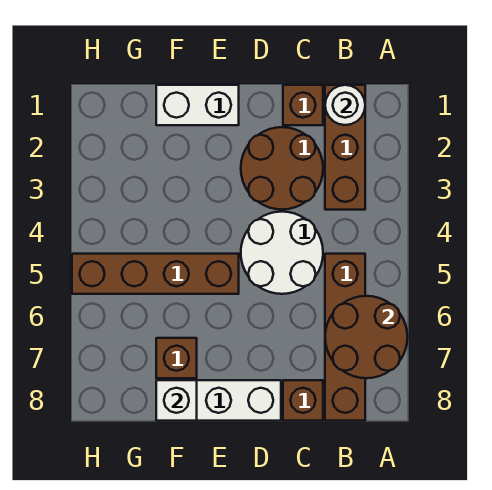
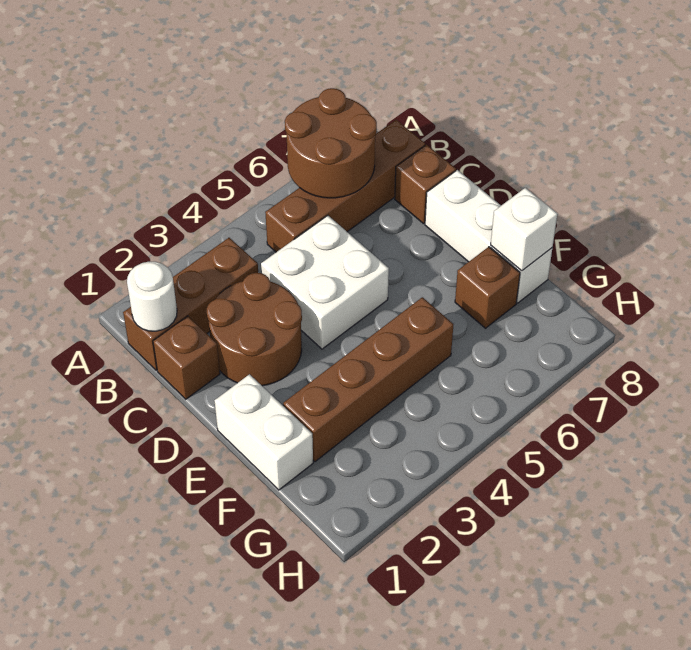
white 2x2 round brick [241,212,323,294] -> white 2x2 brick [261,216,389,349]
brown 1x4 brick [72,254,239,294] -> brown 1x4 brick turned to [283,297,453,462]

